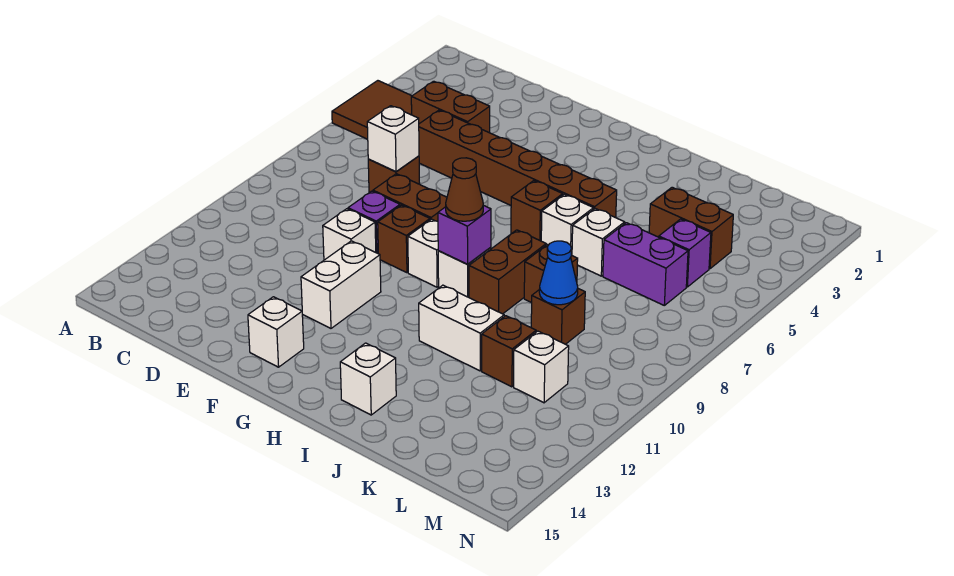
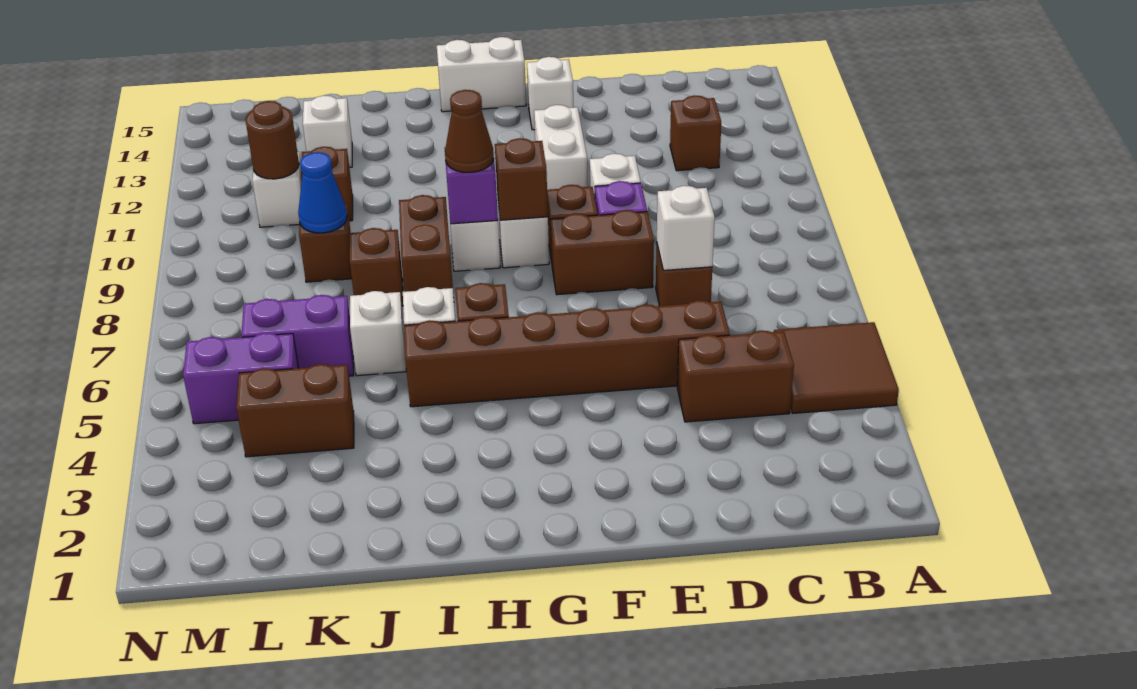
none -> brown 1x1 brick [670,95,721,171]
none -> brown 1x1 brick [495,138,548,220]
white 1x2 brick [419,285,504,371] -> white 1x2 brick moved to [437,37,526,112]
white 1x1 brick [340,343,396,415] -> white 1x1 brick moved to [303,96,352,167]
purple 1x1 brick [659,219,711,287] -> purple 1x2 brick [183,333,298,424]
none -> brown 1x1 round brick [245,101,299,179]

